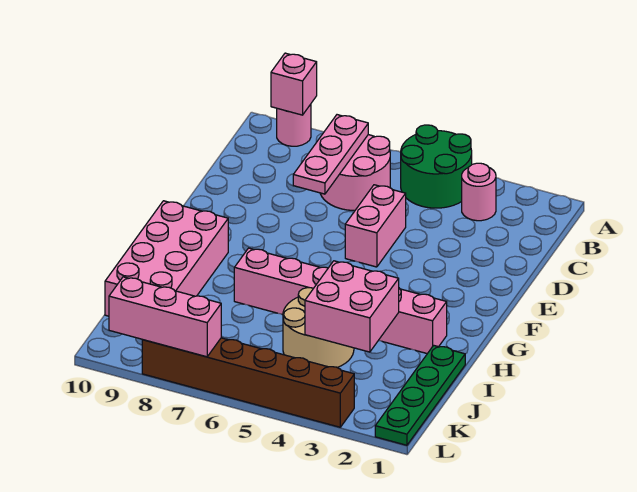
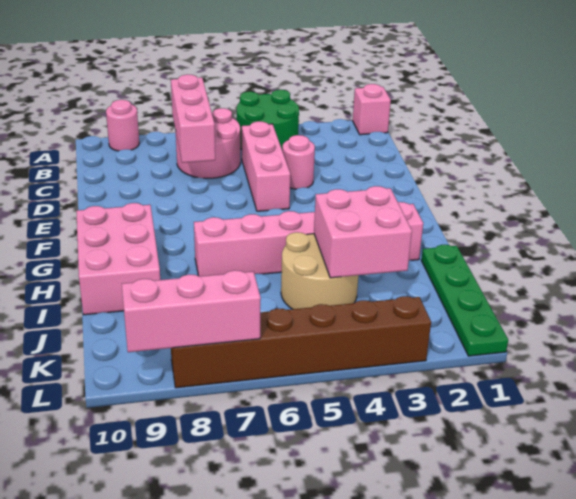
pink 1x1 brick [271,53,317,115] -> pink 1x1 brick moved to [353,84,391,135]
pink 1x1 round brick [462,163,496,221] -> pink 1x1 round brick moved to [283,135,315,189]
pink 1x3 plate [293,115,368,194] -> pink 1x3 brick [171,74,215,163]
pink 1x2 brick [345,185,406,267] -> pink 1x3 brick [242,121,290,211]
pink 2x4 brick [105,201,228,316] -> pink 2x3 brick [76,203,160,315]

